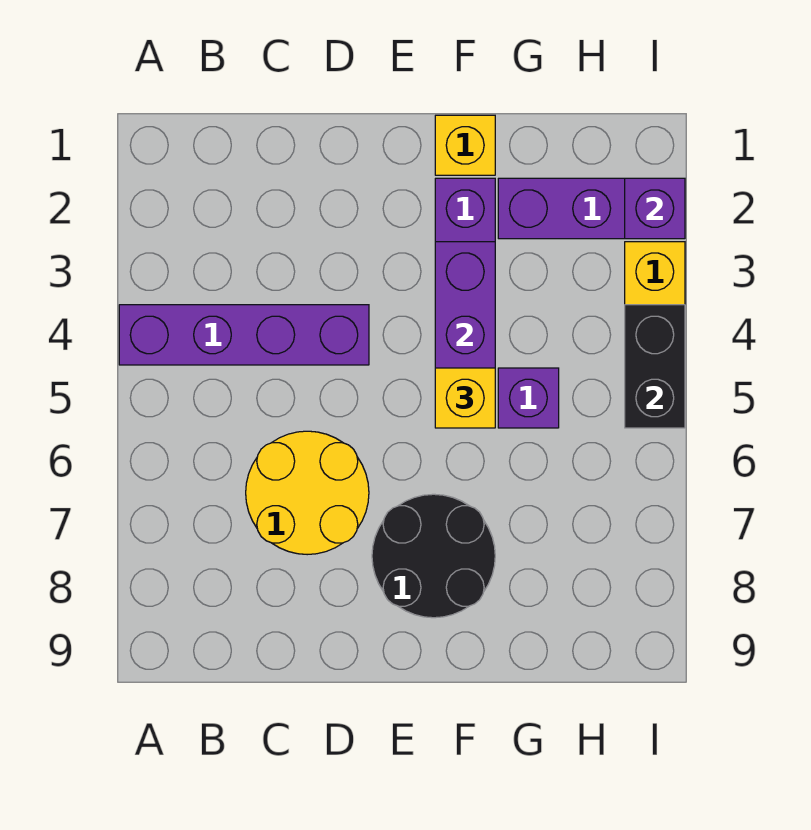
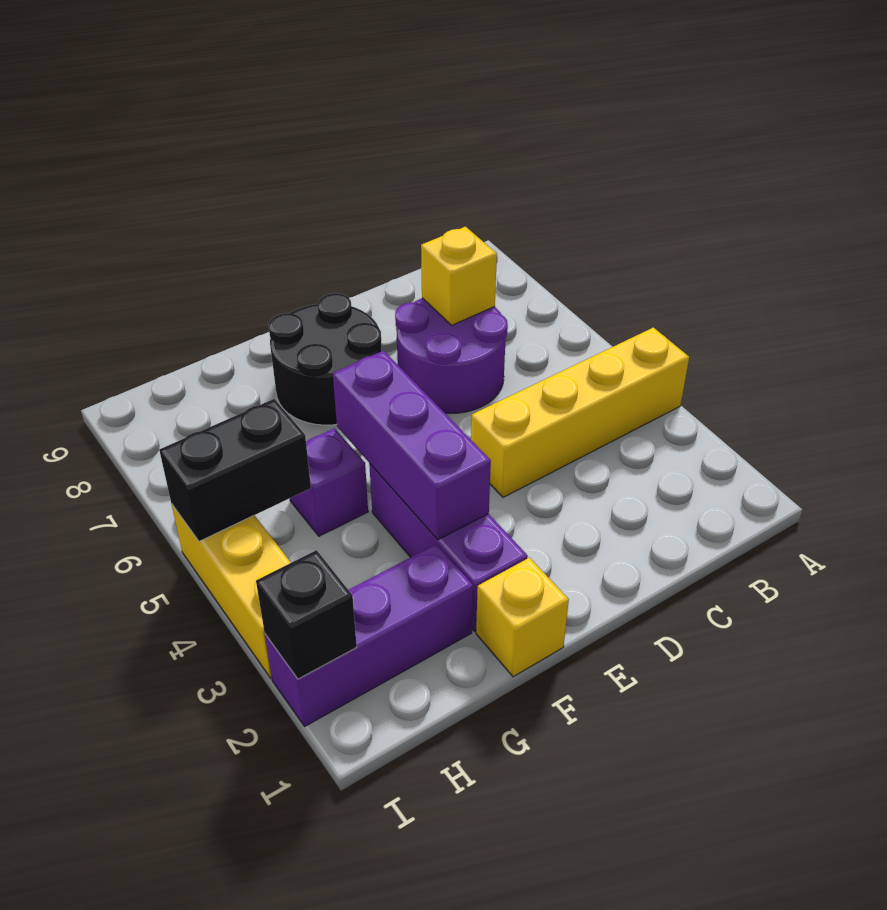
purple 1x4 brick [119,305,369,365] -> yellow 1x4 brick [471,327,689,497]
yellow 2x2 round brick [246,431,369,555] -> purple 2x2 round brick [395,298,508,413]
yellow 1x1 brick [435,368,495,428] -> yellow 1x1 brick moved to [421,227,497,325]
purple 1x1 brick [625,178,685,239] -> black 1x1 brick [256,550,357,679]
black 1x2 brick [625,305,685,428] -> black 1x2 brick turned to [159,399,311,541]

